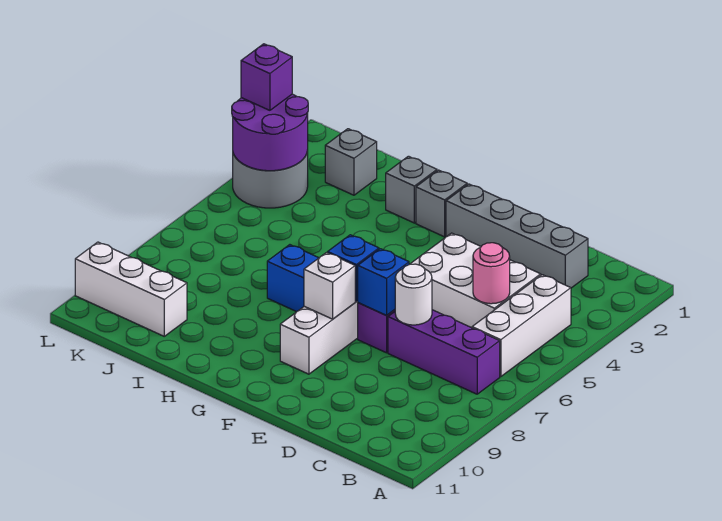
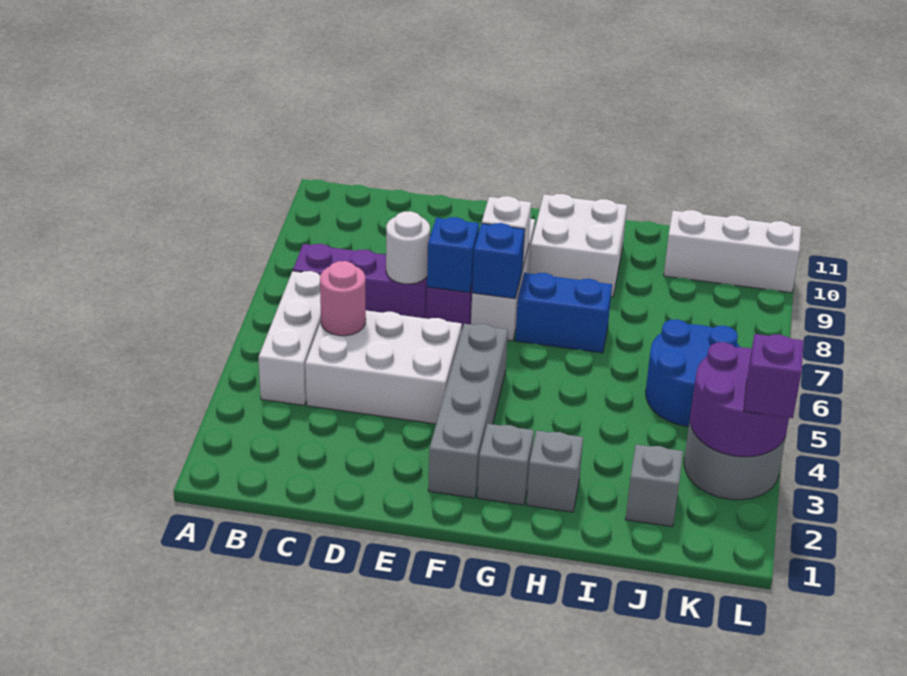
grey 1x4 brick [446,184,588,288] -> grey 1x4 brick turned to [428,324,508,498]
none -> white 2x2 brick [529,194,627,297]
none -> blue 2x2 round brick [646,319,740,427]

